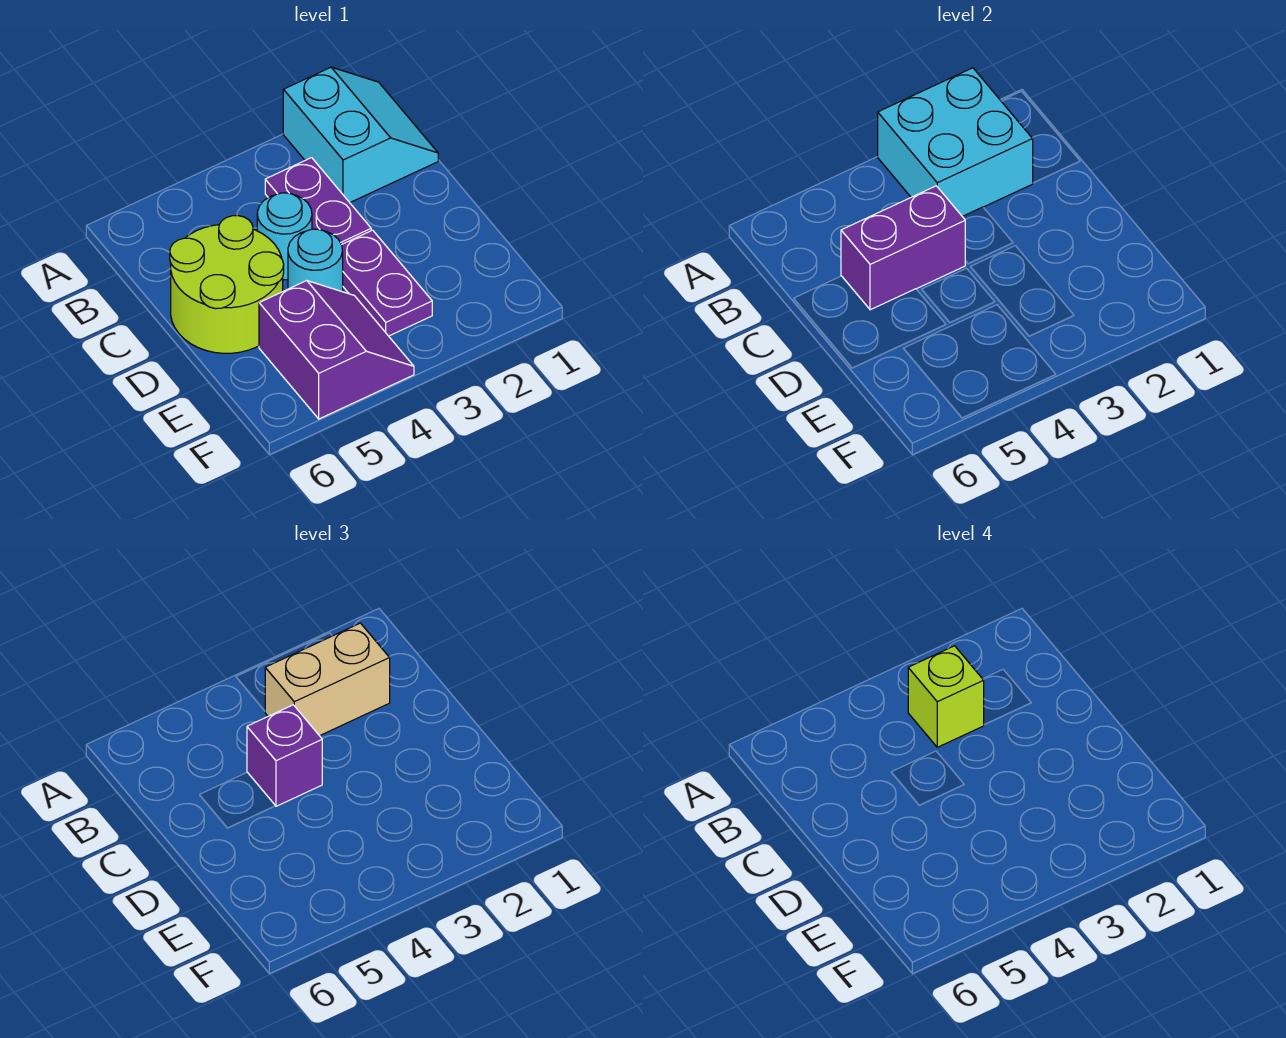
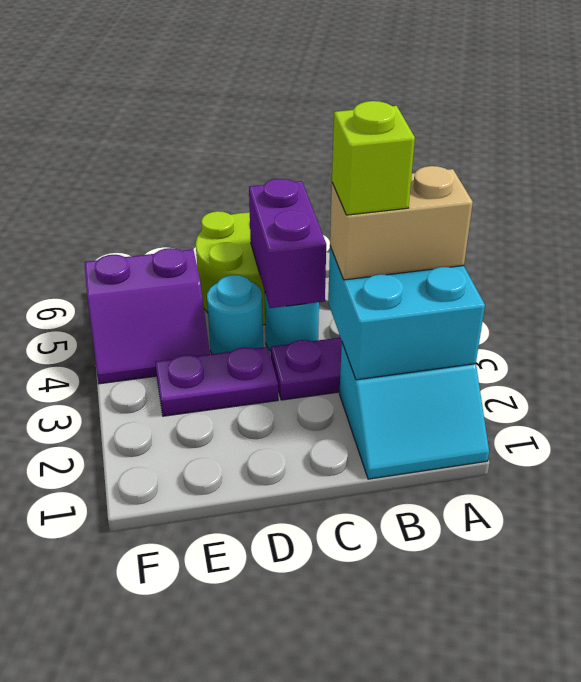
tan 1x2 brick [265,623,390,736] -> tan 1x2 brick turned to [330,166,473,280]
purple 1x1 brick [247,705,322,806] -> none

